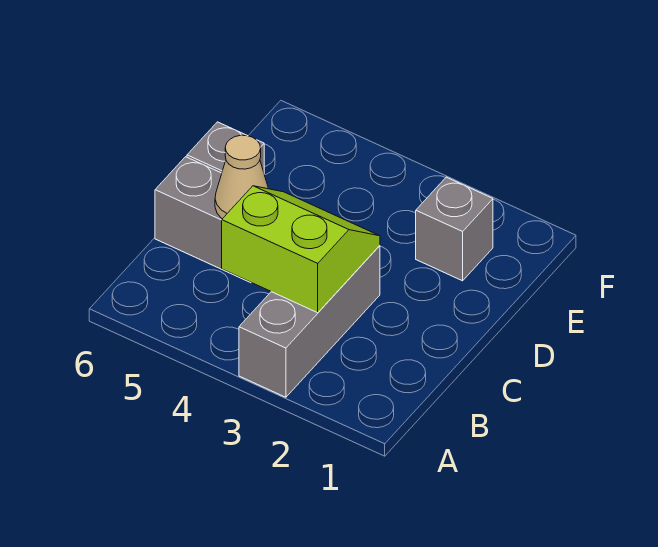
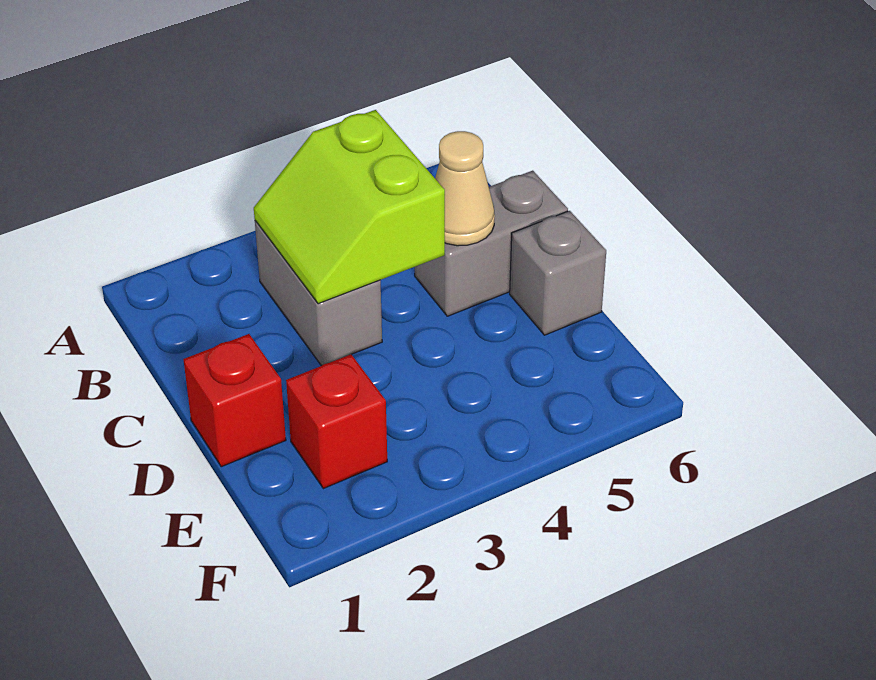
grey 1x3 brick [239,246,380,397] -> grey 1x2 brick [255,221,382,366]
lime 2x2 slope [222,186,380,313] -> lime 2x2 slope turned to [254,110,445,304]
none -> red 1x1 brick [183,334,286,467]
grey 1x1 brick [416,177,493,281] -> red 1x1 brick [286,354,387,489]

